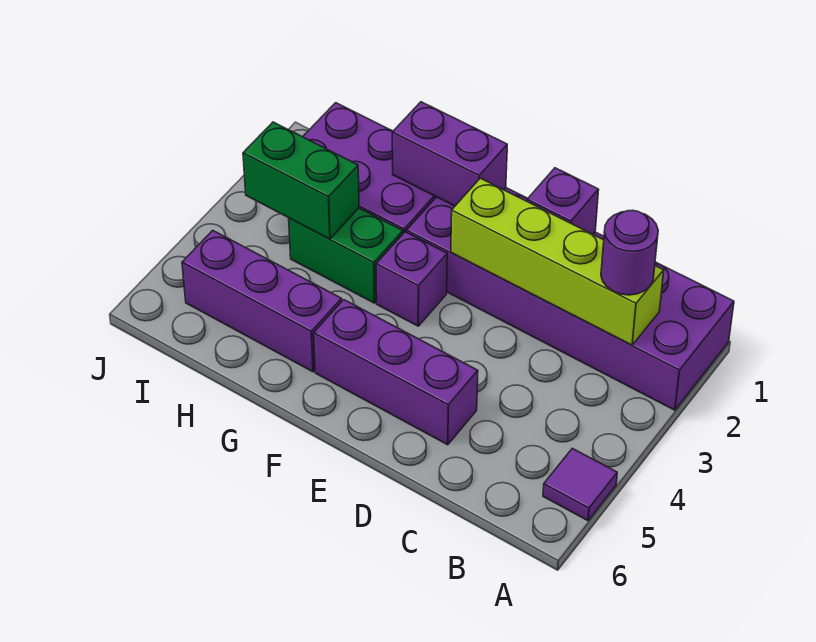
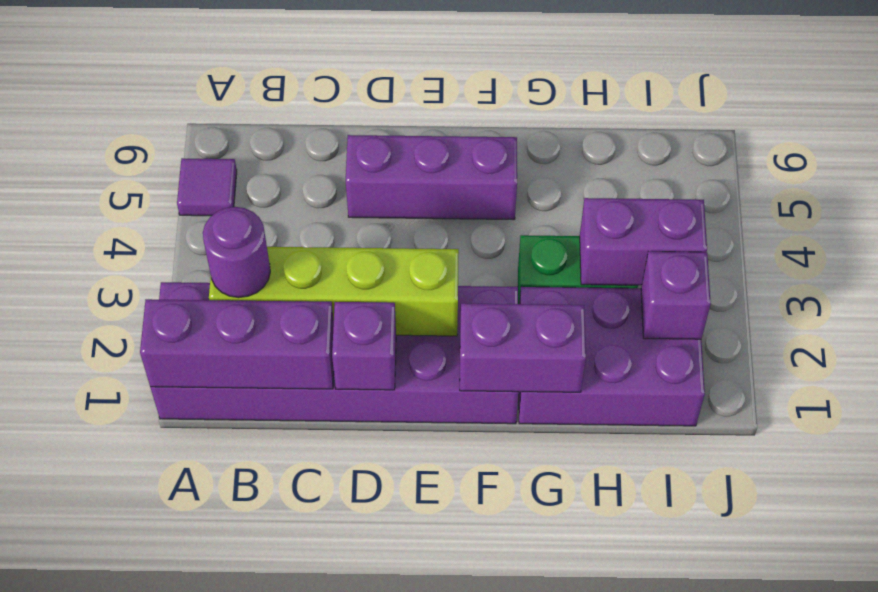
purple 1x1 brick [376,232,447,326] -> purple 1x1 brick moved to [641,252,711,339]
purple 1x3 brick [182,230,342,372] -> purple 1x3 brick moved to [140,299,334,389]
green 1x2 brick [243,122,359,239] -> purple 1x2 brick [580,198,707,285]

